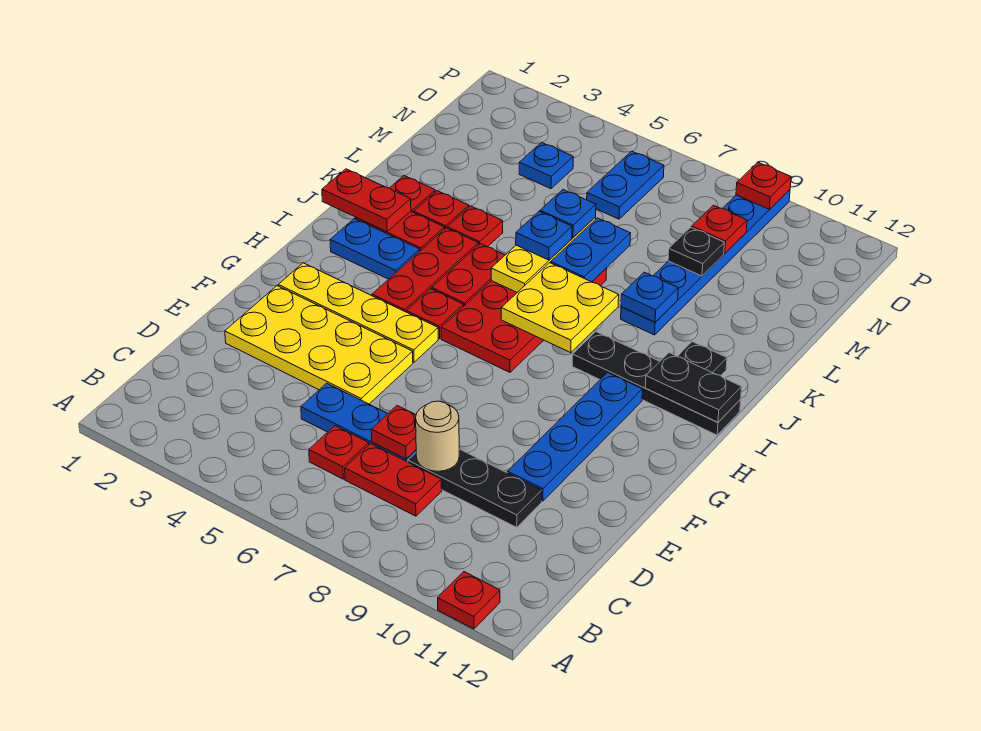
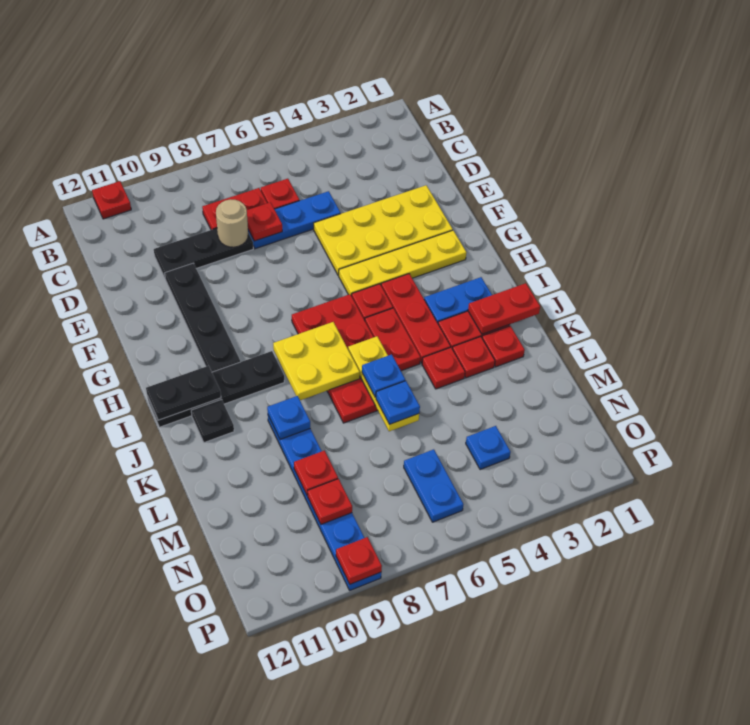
blue 1x4 plate [508,372,642,501] -> black 1x4 plate [165,263,240,372]
blue 1x2 plate [551,218,631,282] -> none
black 1x1 plate [668,227,724,276] -> red 1x1 plate [294,451,338,495]

